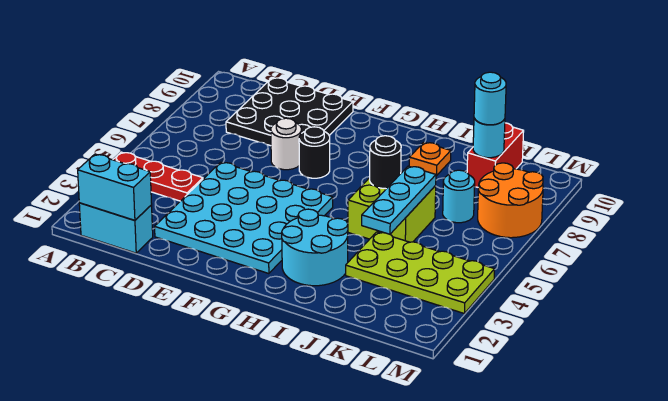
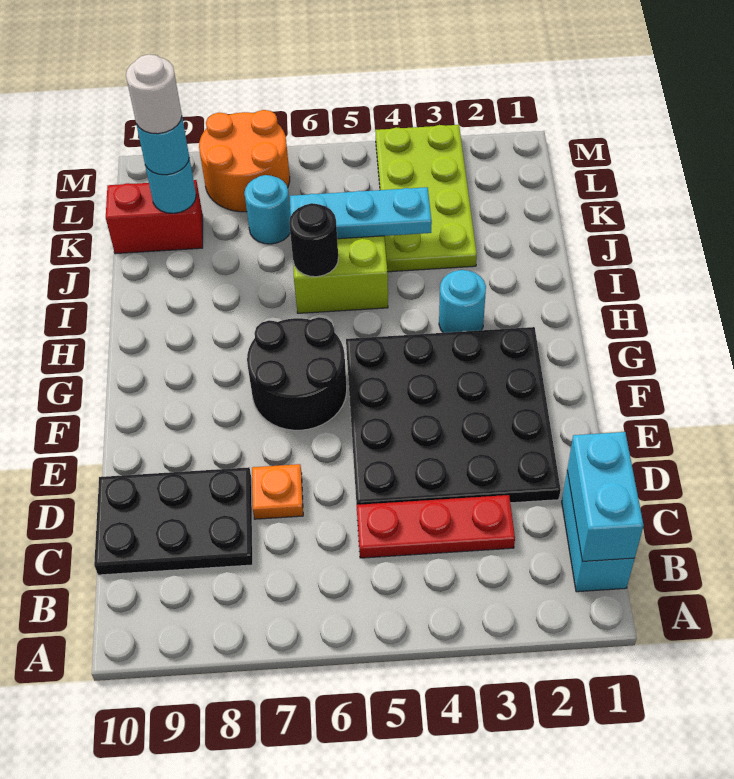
red 1x3 plate [113,152,203,201] -> red 1x3 plate turned to [357,495,515,558]
black 3x3 plate [226,78,353,146] -> black 2x3 plate [94,467,253,575]
cyan 4x4 plate [155,162,333,274] -> black 4x4 plate [346,327,561,505]
white 1x1 round brick [271,118,301,170] -> white 1x1 round brick moved to [126,54,182,134]
black 1x1 round brick [299,127,330,178] -> black 2x2 round brick [247,317,347,430]
cyan 2x2 round brick [282,209,348,286] -> cyan 1x1 round brick [439,270,486,333]
orange 1x1 plate [409,142,451,176] -> orange 1x1 plate moved to [252,464,303,519]

